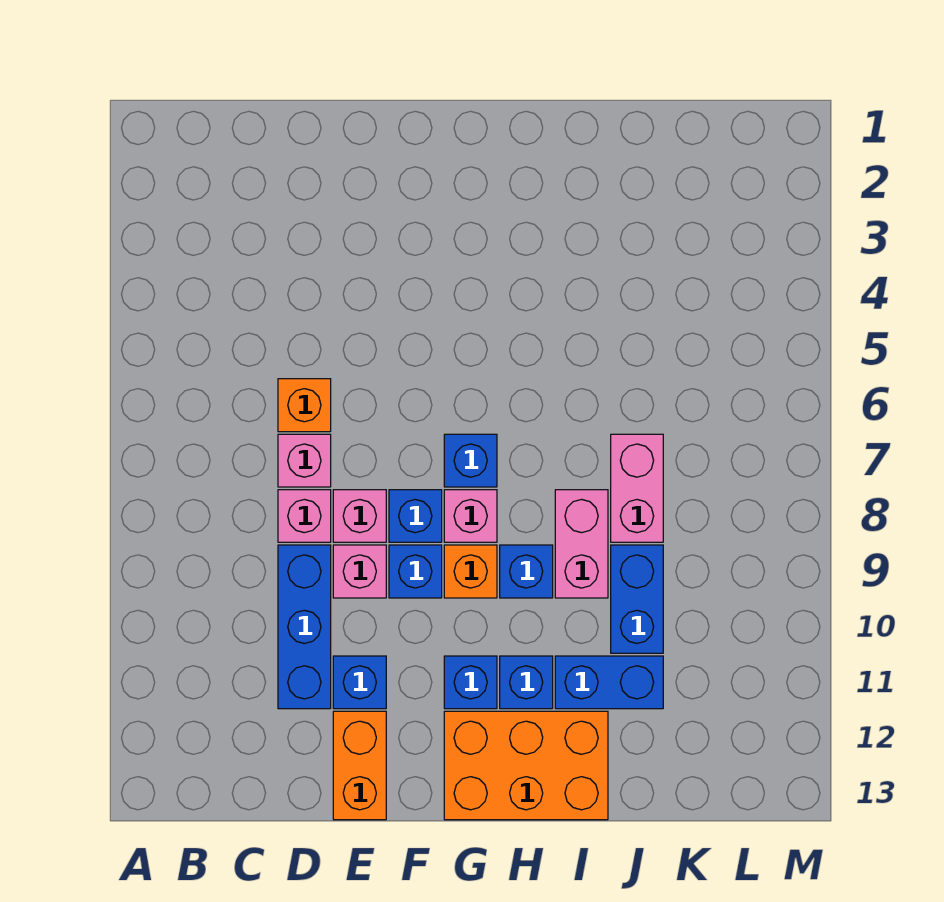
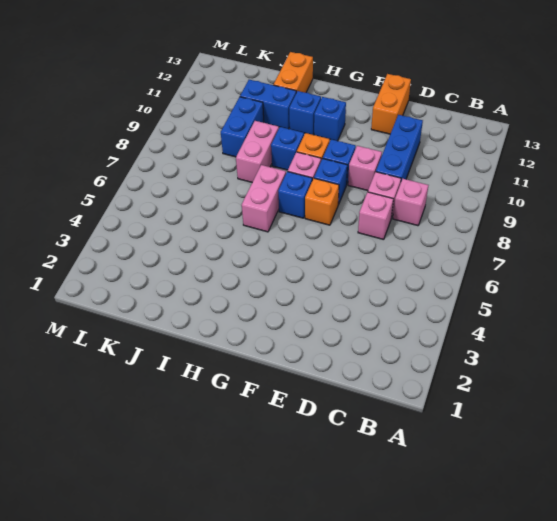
orange 1x1 brick [278,379,331,432] -> orange 1x1 brick moved to [305,178,339,225]
pink 1x1 brick [333,490,386,542] -> pink 1x1 brick moved to [393,179,428,226]
blue 1x1 brick [333,656,386,709] -> none
orange 2x3 brick [444,711,608,820] -> orange 1x2 brick [273,52,313,93]
pink 1x2 brick [611,434,663,542] -> pink 1x2 brick moved to [242,165,286,232]

